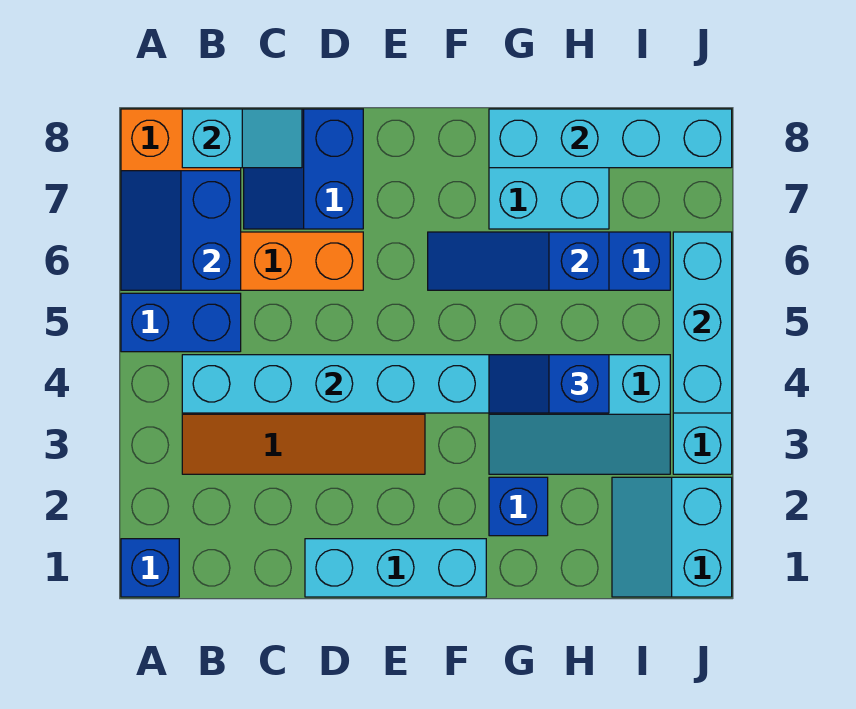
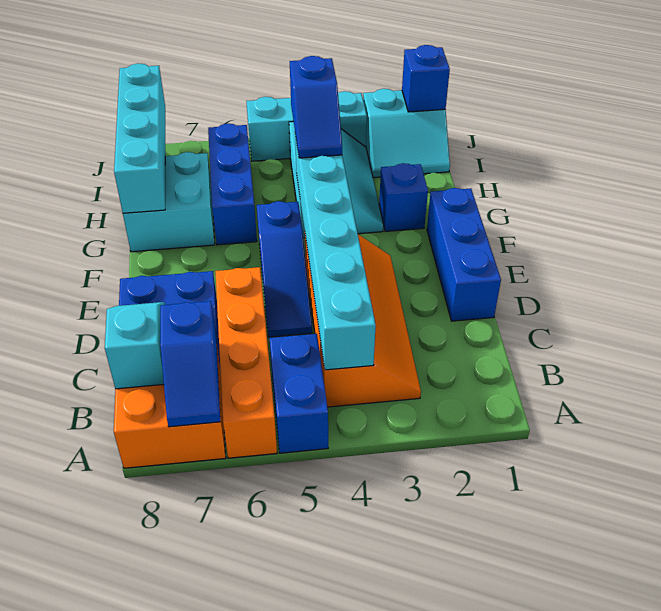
blue 1x1 brick [121,539,179,597] -> blue 1x1 brick moved to [402,45,450,112]
blue 2x2 slope [121,171,241,290] -> blue 1x2 slope [160,301,220,427]
cyan 1x3 brick [305,539,486,597] -> blue 1x3 brick [427,188,501,321]
blue 1x3 slope [428,232,609,290] -> blue 1x3 slope moved to [257,201,312,337]
cyan 1x3 brick [673,232,732,413] -> none

